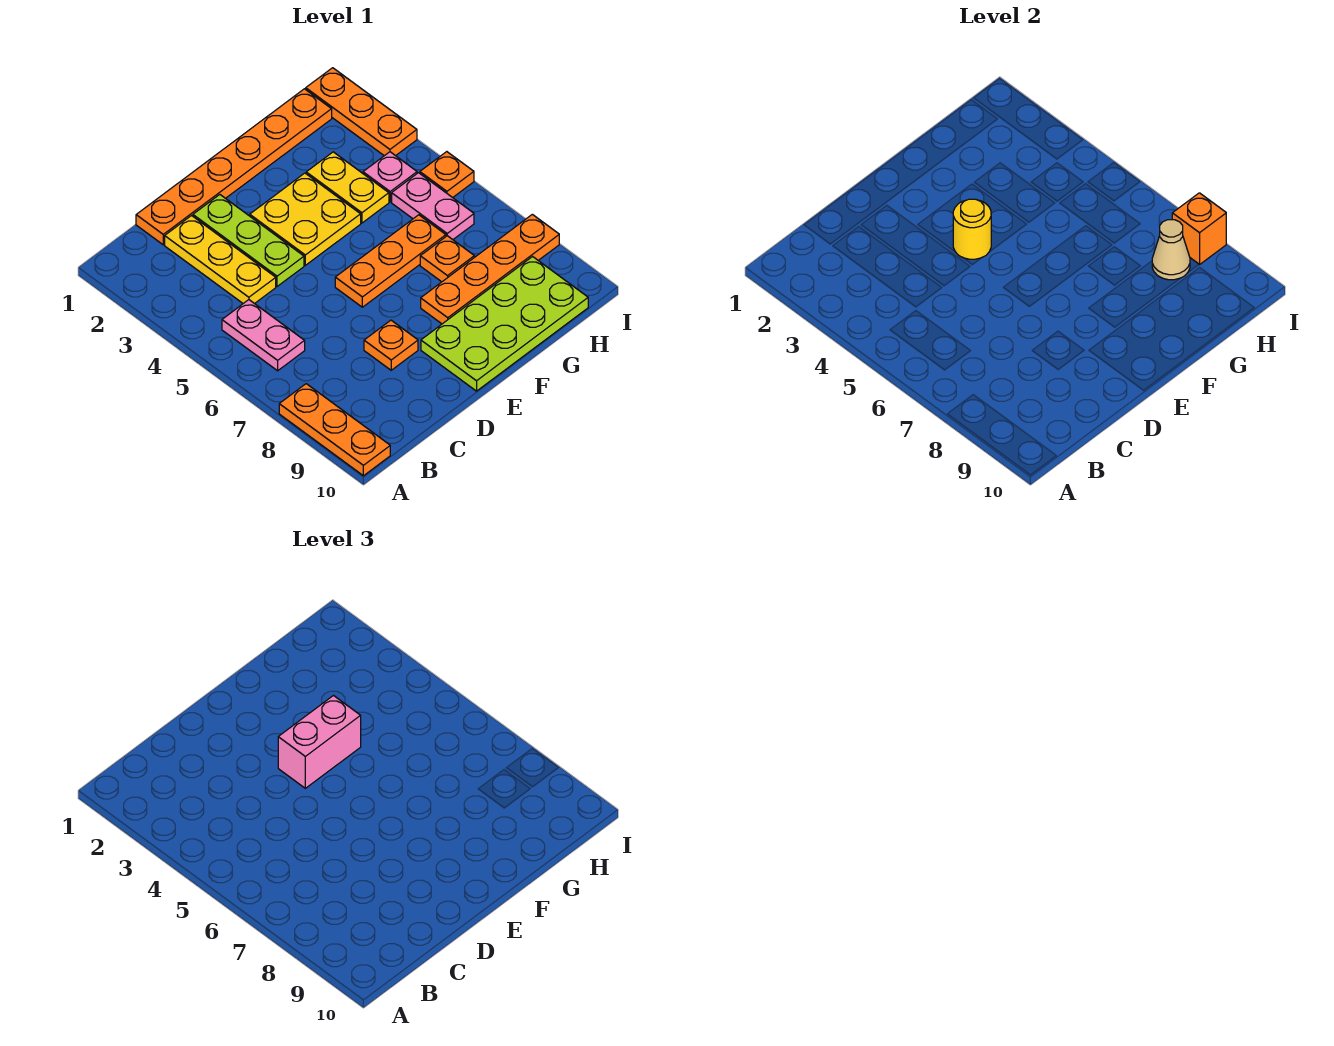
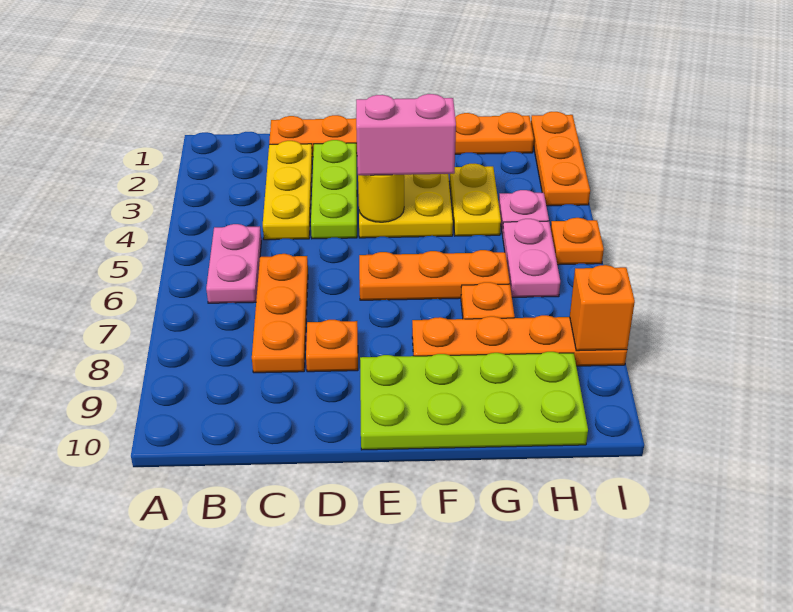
orange 1x3 plate [279,384,390,476] -> orange 1x3 plate moved to [252,254,308,373]
tan 1x1 cone [1152,220,1190,280] -> none

